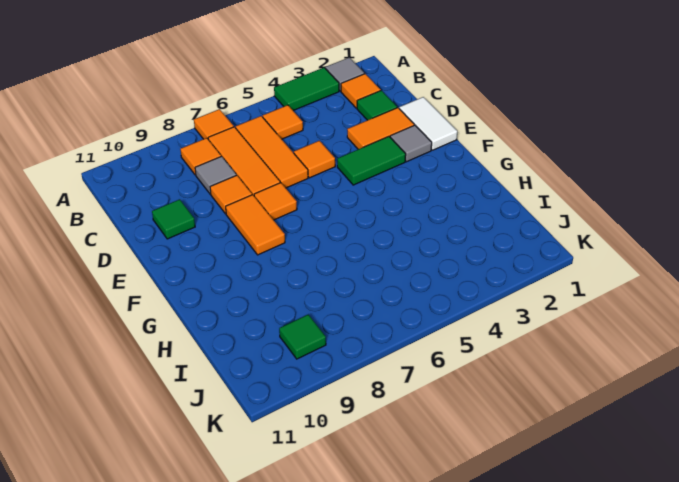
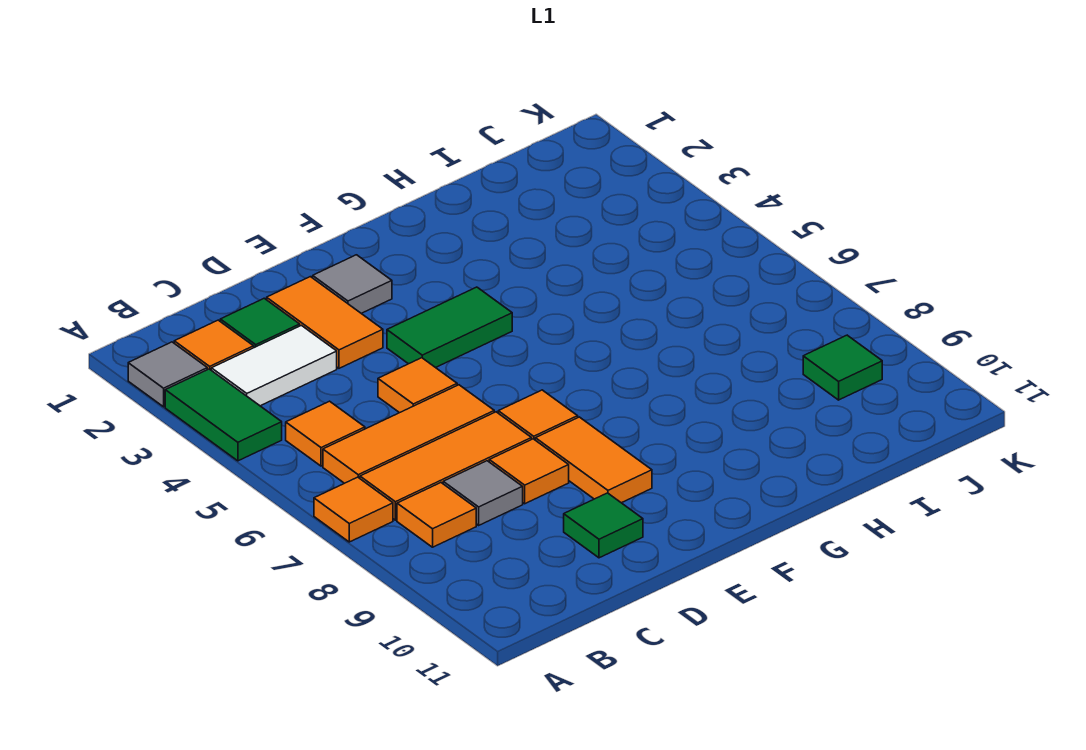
white 1x2 tile [399,97,457,150] -> white 1x2 tile moved to [211,325,337,406]
green 1x2 tile [337,136,406,185] -> green 1x2 tile turned to [387,287,512,368]
orange 1x2 tile [226,195,285,255] -> orange 1x2 tile turned to [535,417,652,503]

